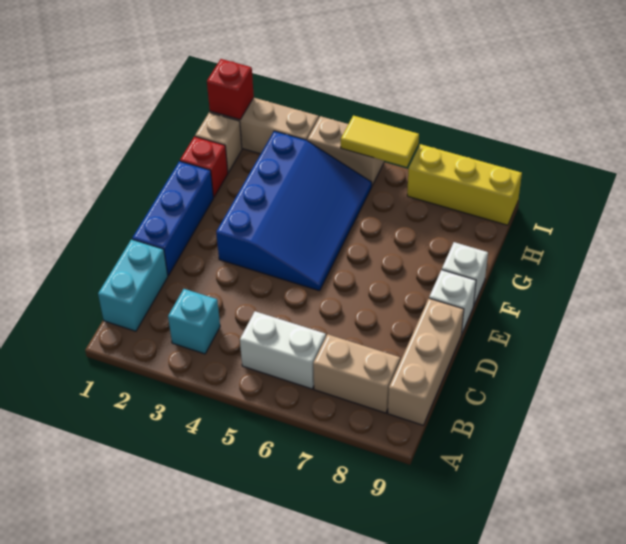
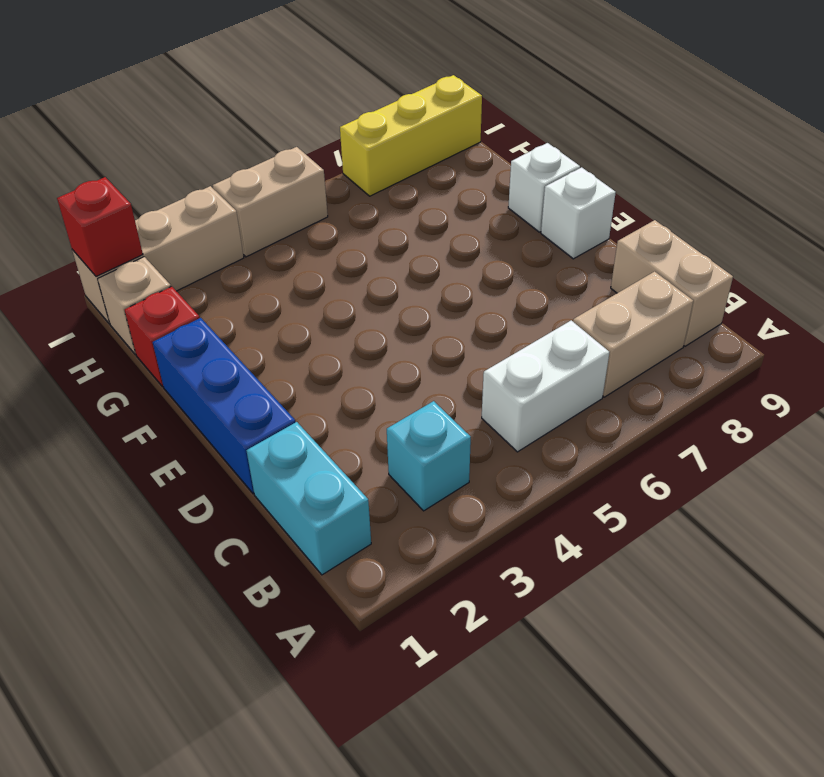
tan 1x3 brick [388,298,464,425] -> tan 1x2 brick [611,220,733,346]
blue 3x4 slope [216,131,372,291] -> none
yellow 1x2 tile [341,116,419,167] -> none

